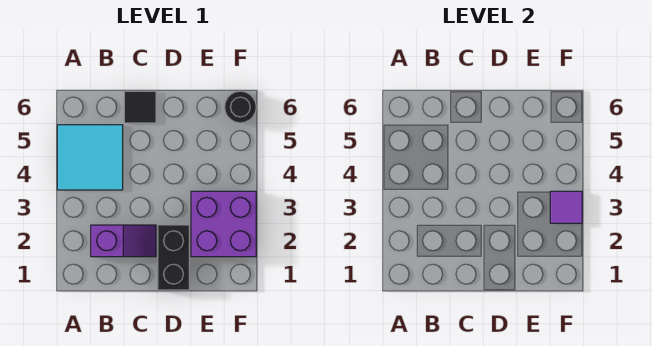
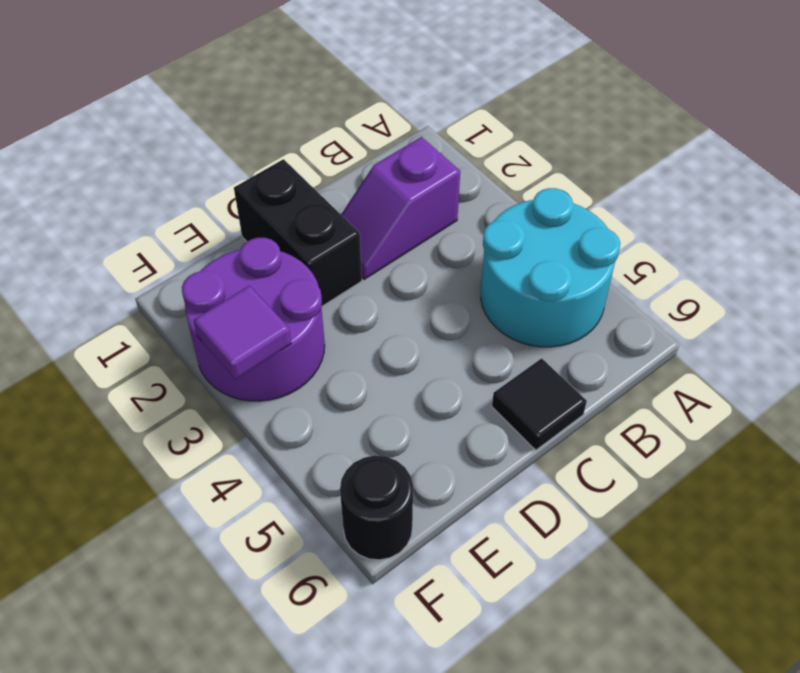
cyan 2x2 tile [57,125,123,190] -> cyan 2x2 round brick [481,188,620,347]
purple 2x2 brick [191,191,256,257] -> purple 2x2 round brick [182,238,325,401]

